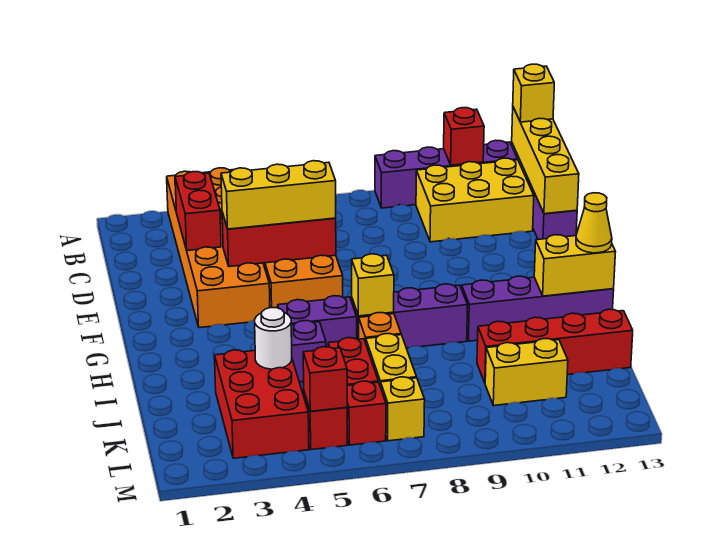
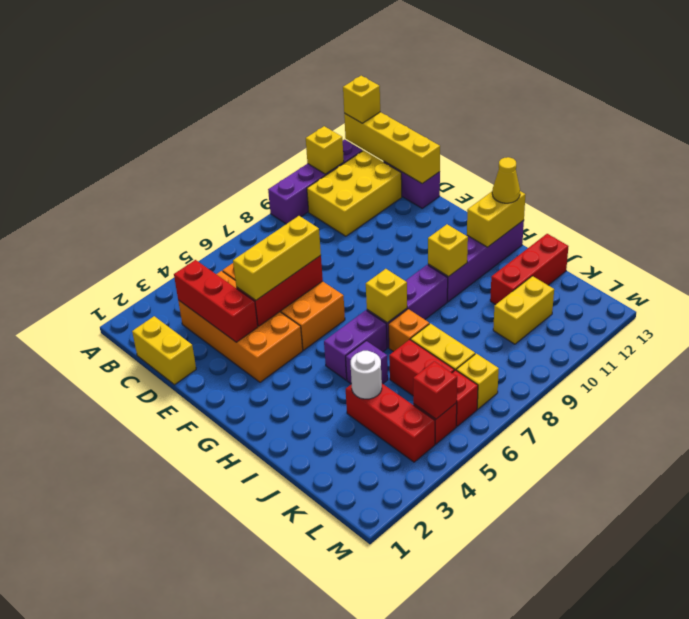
orange 2x6 brick [167,168,270,328] -> orange 2x4 brick [178,271,303,382]
red 1x1 brick [444,108,484,165] -> yellow 1x1 brick [306,126,344,174]
none -> yellow 1x2 brick [132,316,196,385]
red 1x2 brick [175,172,221,251] -> red 1x3 brick [174,260,258,342]
none -> yellow 1x1 brick [428,224,468,277]
red 2x3 brick [215,350,309,458] -> red 1x3 brick [346,384,435,462]
red 1x4 brick [477,309,633,383] -> red 1x3 brick [490,234,569,305]

